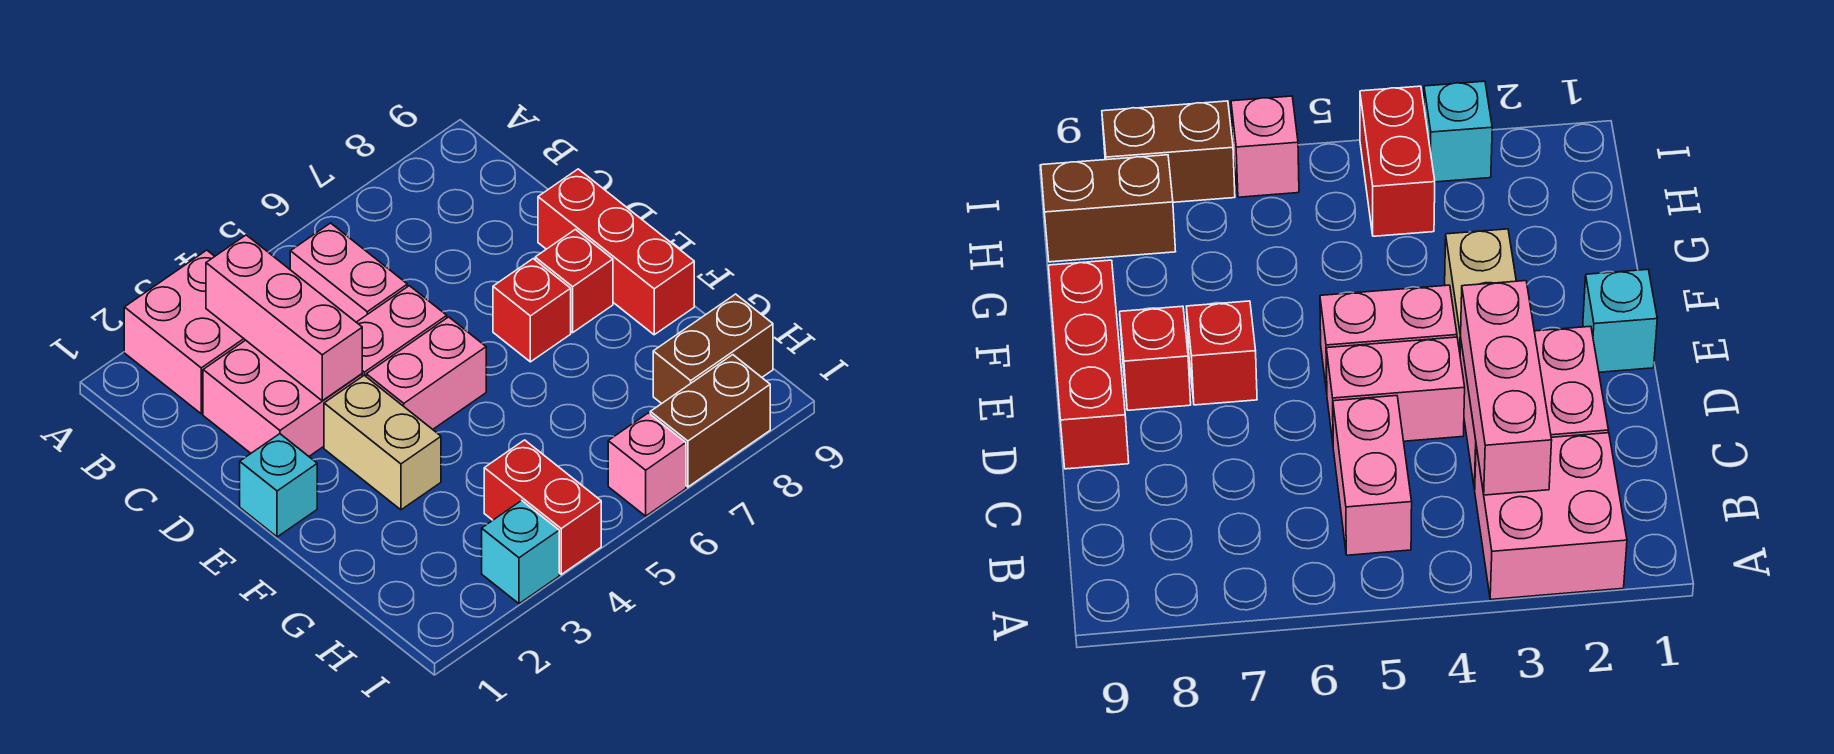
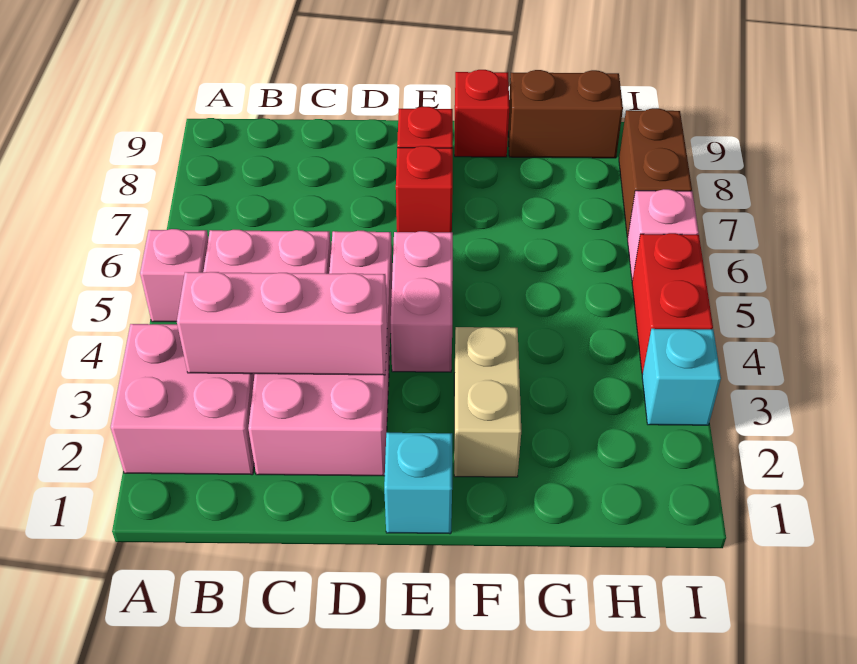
none -> pink 1x1 brick [140,229,208,322]
red 1x3 brick [538,169,694,335] -> red 1x1 brick [455,70,509,157]
tan 1x2 brick [324,375,441,510] -> tan 1x2 brick turned to [454,327,521,477]
red 1x2 brick [484,440,601,574] -> red 1x2 brick turned to [632,233,713,374]
brown 1x2 brick [653,294,773,404] -> brown 1x2 brick turned to [508,70,623,158]

